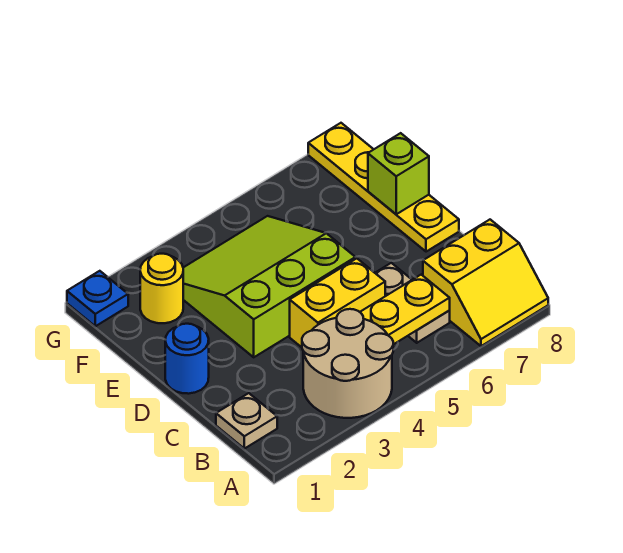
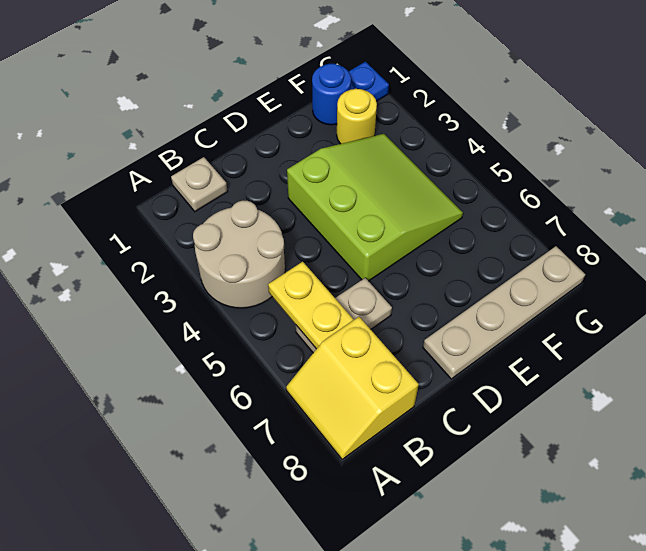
yellow 1x2 brick [290,258,385,347] -> none
blue 1x1 round brick [165,324,209,394] -> blue 1x1 round brick moved to [312,64,351,125]
yellow 1x4 plate [308,123,459,252] -> tan 1x4 plate [423,246,585,379]
lime 1x1 brick [368,133,429,214] -> none

